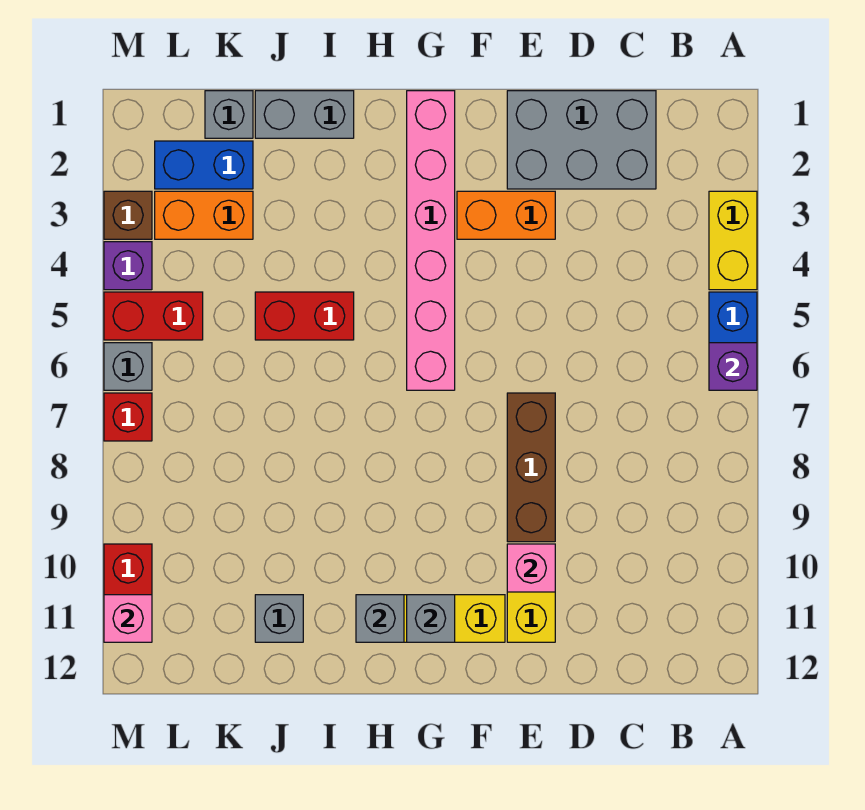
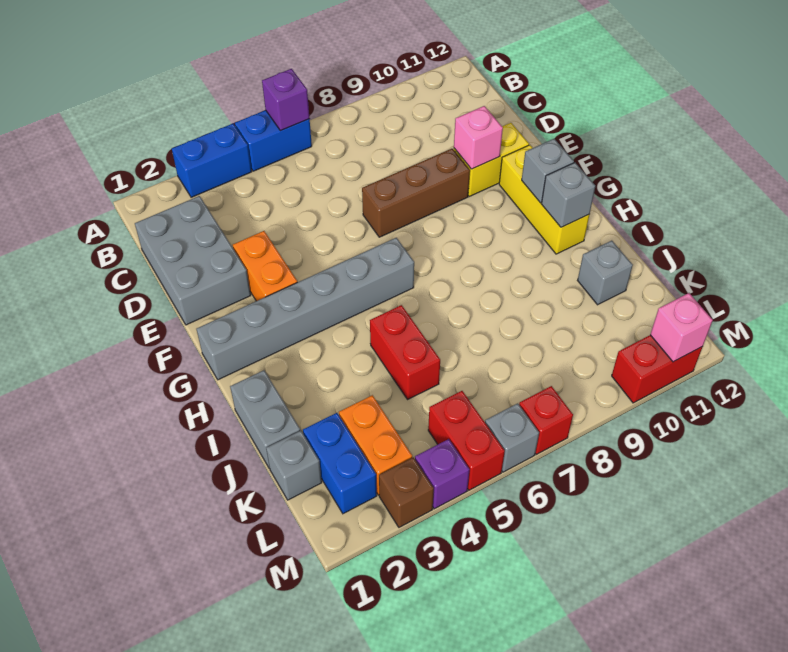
yellow 1x2 brick [709,191,757,290] -> blue 1x2 brick [172,124,252,197]
pink 1x6 brick [407,91,455,390] -> grey 1x6 brick [197,238,414,380]

